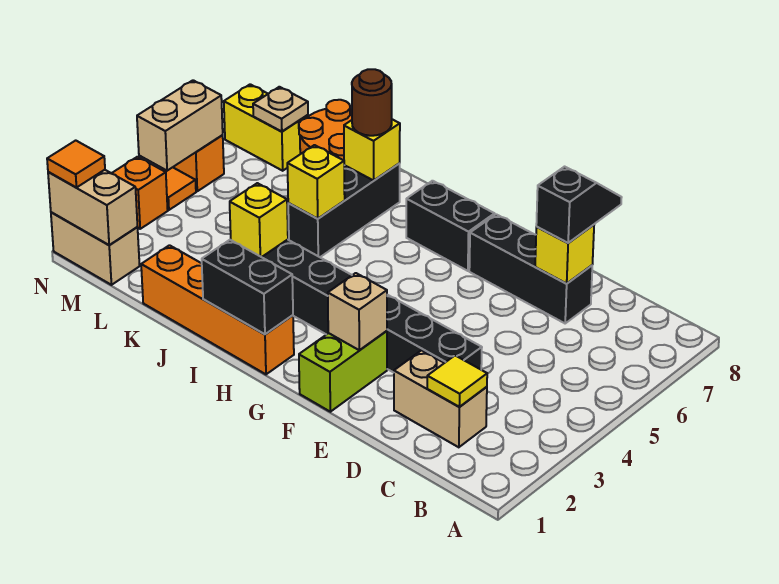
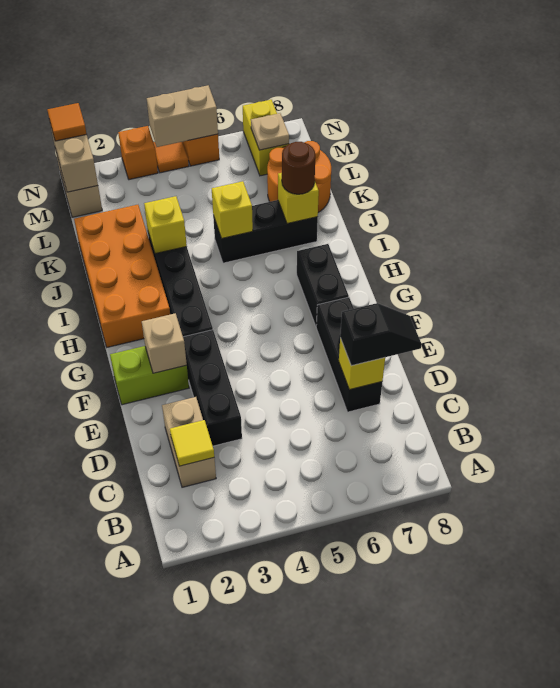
orange 1x4 brick [141,245,294,374] -> orange 2x4 brick [74,205,170,347]
black 1x2 brick [202,240,293,334] -> none

